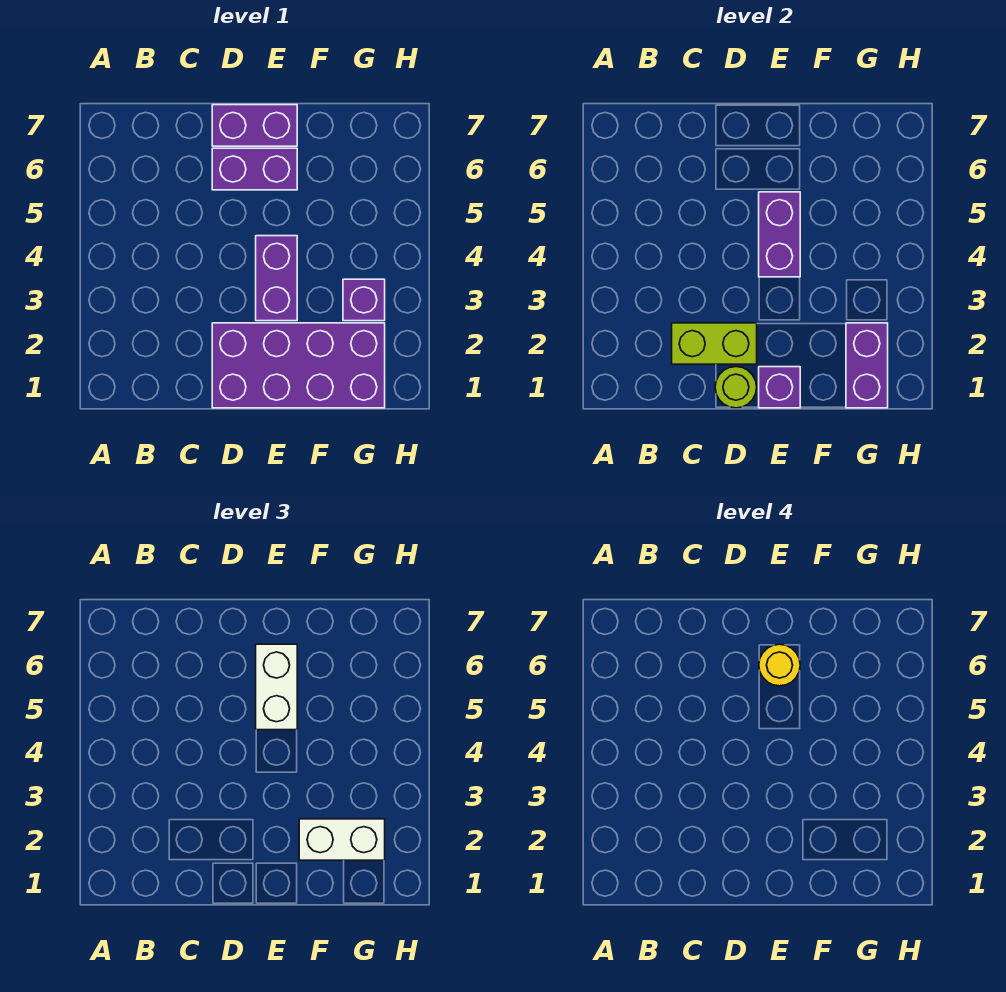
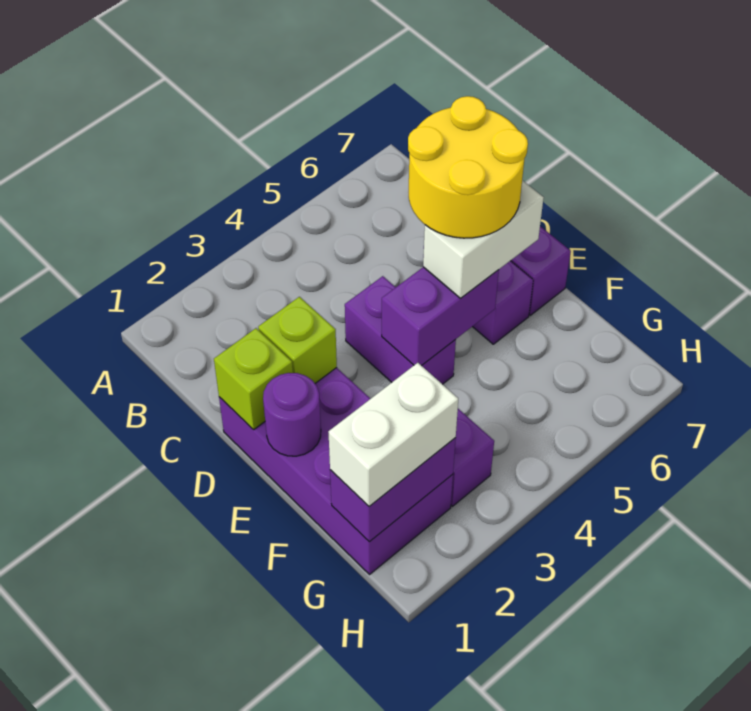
lime 1x2 brick [672,323,757,364] -> lime 1x1 brick [258,297,337,383]
lime 1x1 round brick [715,367,757,408] -> lime 1x1 brick [214,328,293,430]
purple 1x1 brick [759,367,800,408] -> purple 1x1 round brick [263,373,321,456]
purple 1x2 brick [256,236,297,321] -> purple 1x2 brick turned to [345,276,456,384]
yellow 1x1 round brick [759,644,800,686] -> yellow 2x2 round brick [408,96,528,238]
white 1x2 brick [299,819,385,860] -> white 1x2 brick turned to [329,363,458,506]

